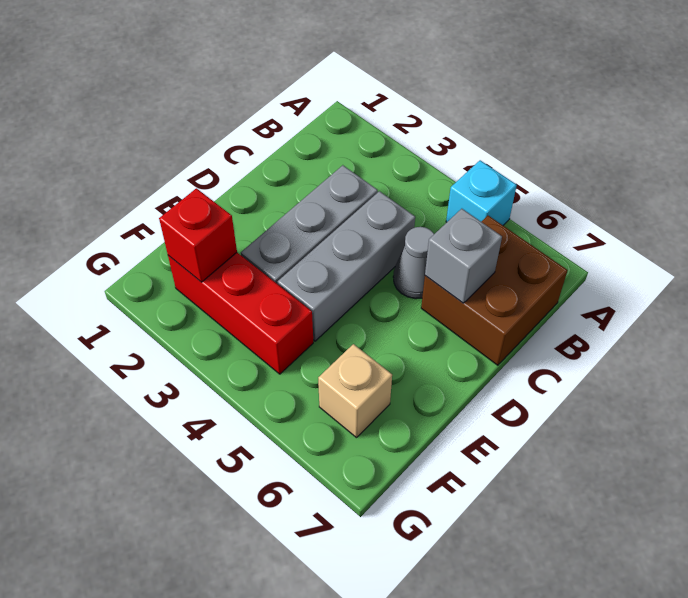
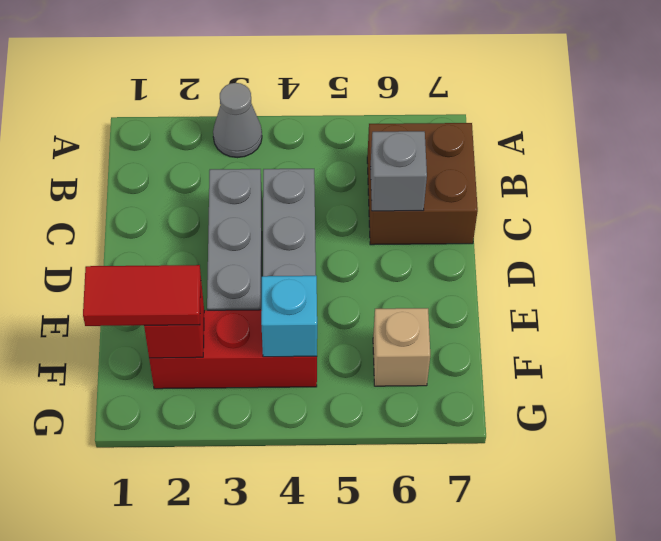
cyan 1x1 brick [446,160,517,225] -> cyan 1x1 brick moved to [261,276,317,357]
grey 1x1 cone [393,227,434,299] -> grey 1x1 cone moved to [213,83,262,158]
none -> red 1x2 tile [83,265,201,326]

